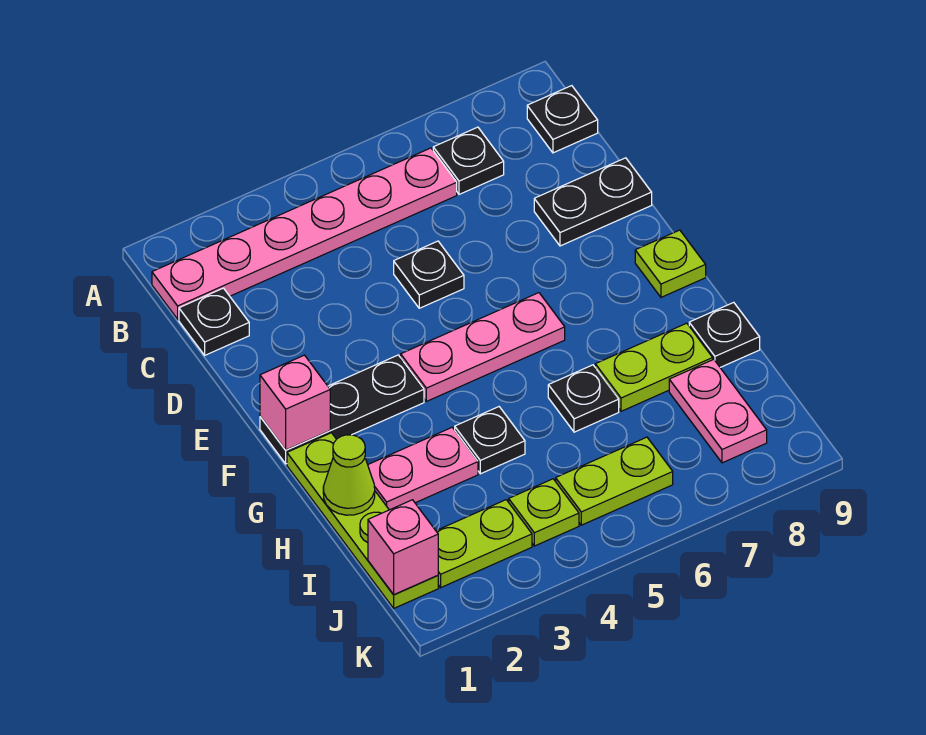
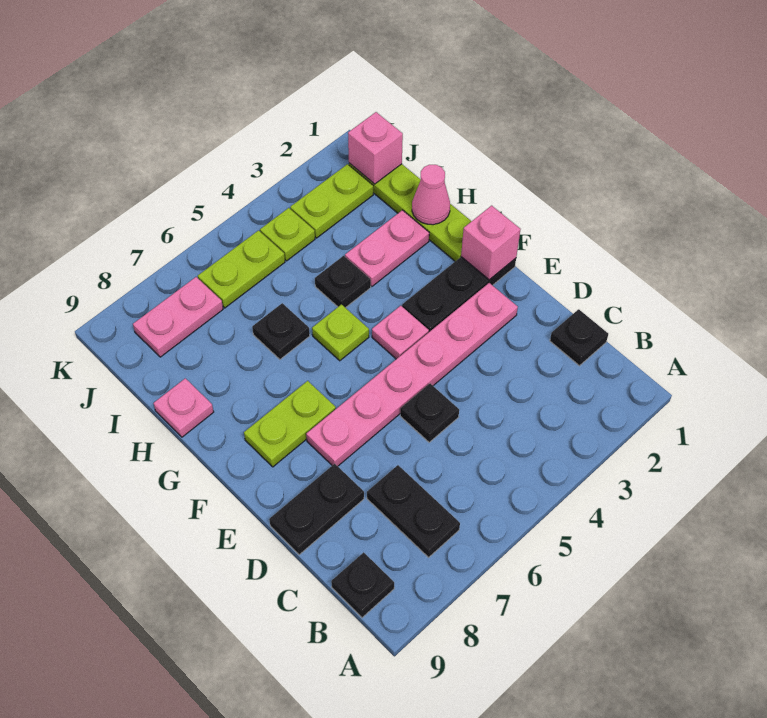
pink 1x6 plate [152,148,457,319] -> pink 1x6 plate moved to [306,283,518,466]
black 1x1 plate [433,127,504,194] -> black 1x2 plate [367,465,460,557]
pink 1x3 plate [401,293,565,401] -> pink 1x1 plate [372,306,429,359]
lime 1x1 plate [635,230,706,297] -> lime 1x1 plate moved to [312,304,369,361]
lime 1x1 cone [323,435,375,515] -> pink 1x1 cone [412,165,450,225]
lime 1x2 plate [595,323,713,411] -> lime 1x2 plate moved to [244,381,336,467]
black 1x1 plate [689,302,760,367] -> pink 1x1 plate [153,378,214,437]
pink 1x2 plate [669,359,767,463] -> pink 1x2 plate turned to [133,277,223,357]

